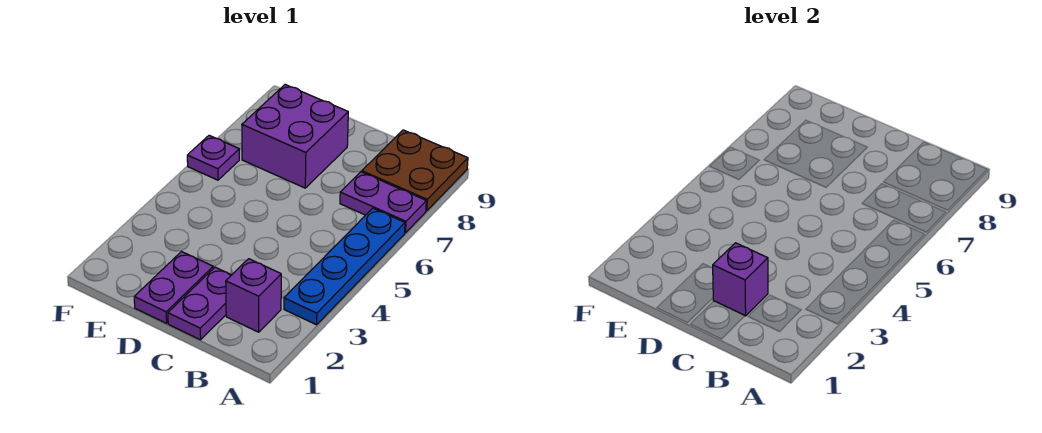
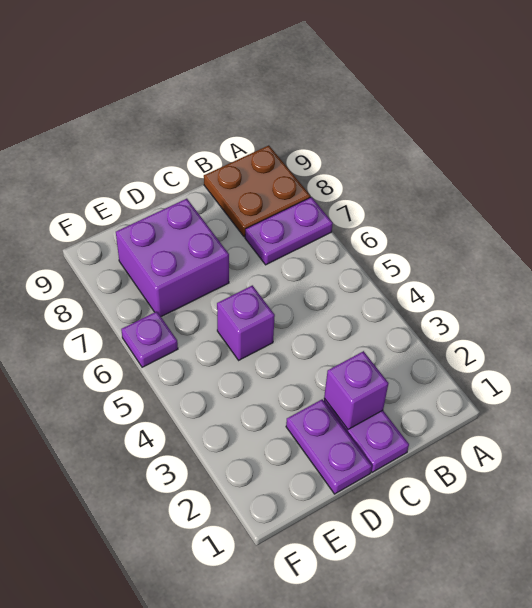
blue 1x4 plate [284,208,405,325] -> none
purple 1x1 brick [226,259,281,332] -> purple 1x1 brick moved to [217,285,275,360]

